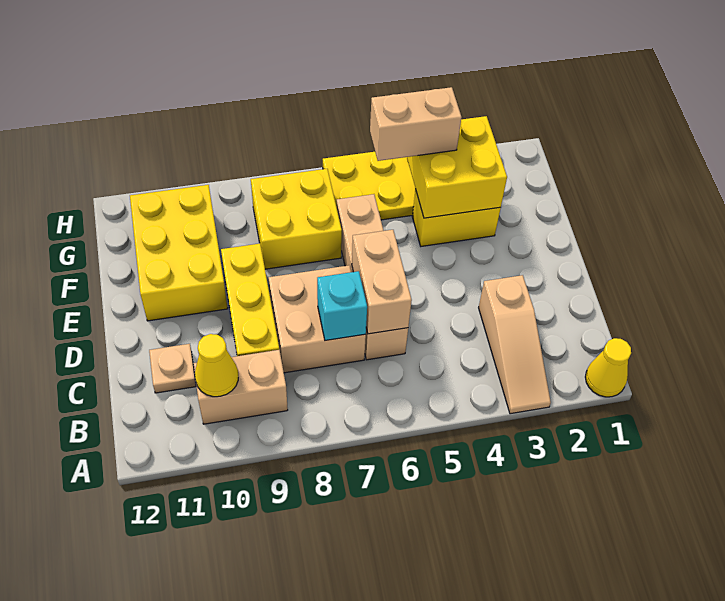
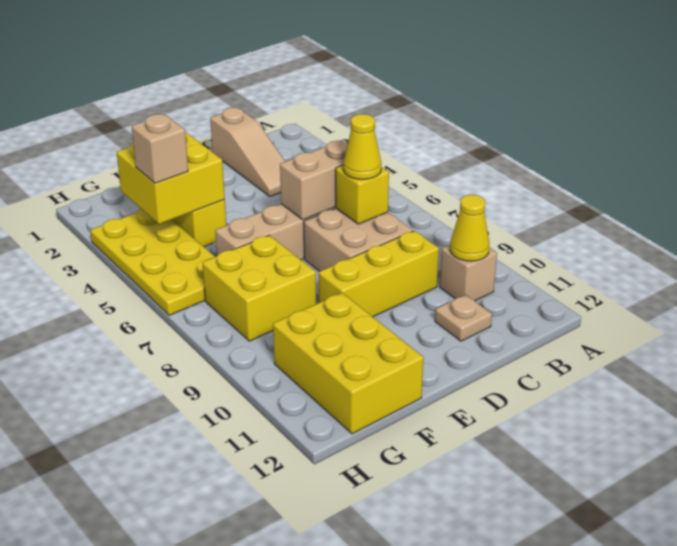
yellow 1x1 cone [585,338,631,397] -> yellow 1x1 cone moved to [343,114,381,179]
tan 1x3 slope [479,275,551,414] -> tan 1x3 slope turned to [210,108,285,197]
tan 1x2 brick [193,350,288,424] -> tan 1x1 brick [440,245,497,301]
cyan 1x1 brick [317,271,367,341] -> yellow 1x1 brick [336,165,389,224]
yellow 2x3 brick [130,185,228,321] -> yellow 2x3 brick turned to [273,293,424,434]
tan 1x2 brick [370,87,462,161] -> tan 1x1 brick [132,114,188,183]

